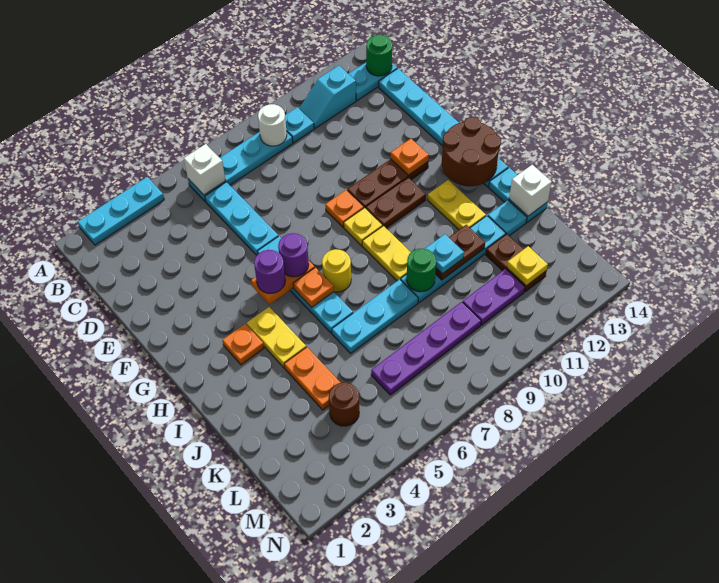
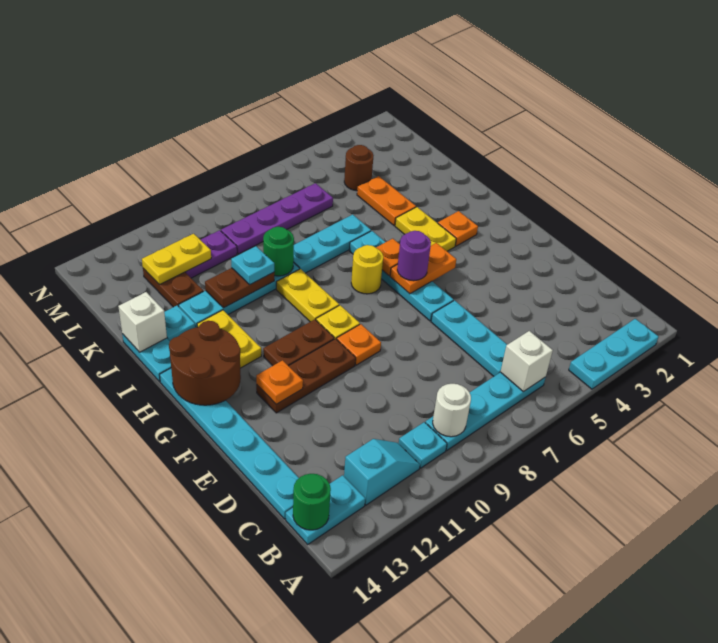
purple 1x1 round brick [254,250,285,293] -> none
yellow 1x1 plate [507,246,548,286] -> yellow 1x2 plate [142,234,211,285]

